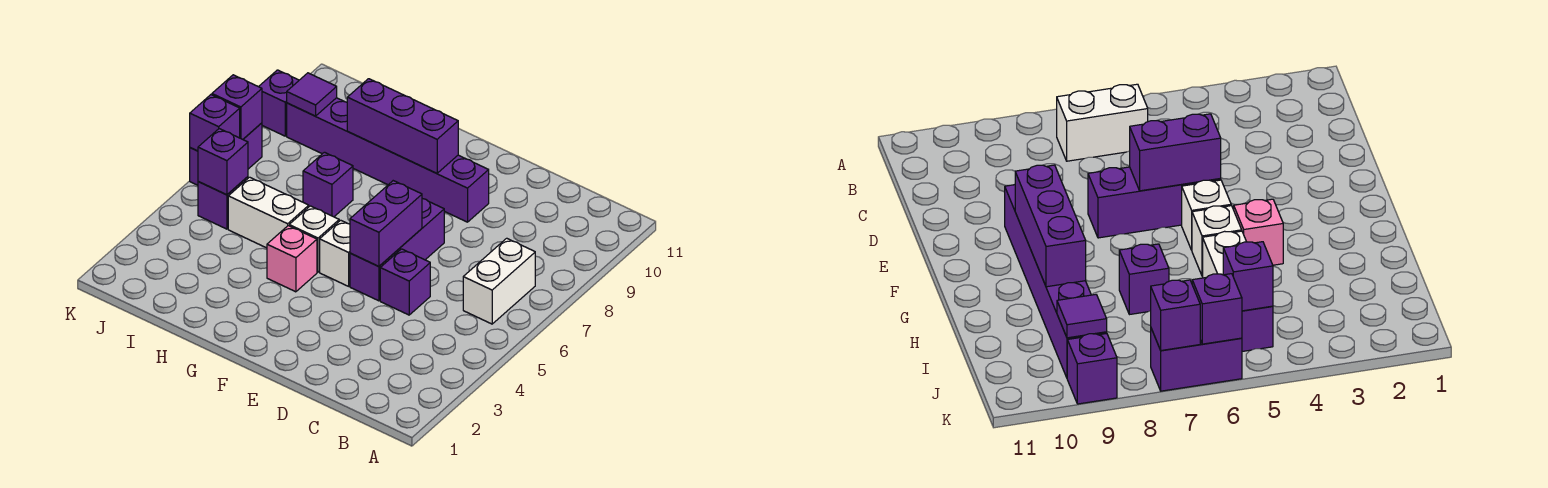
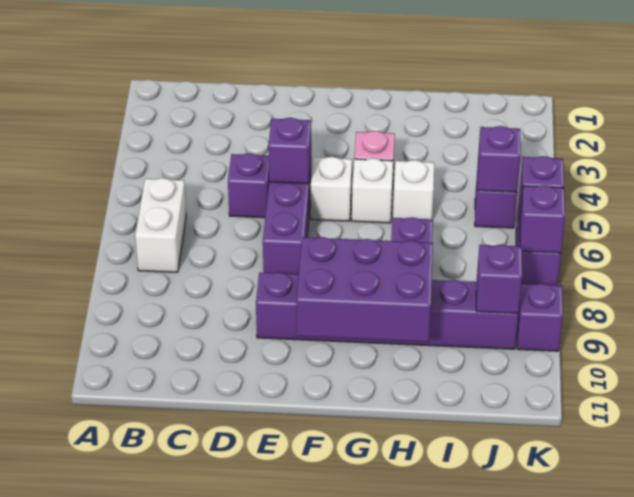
purple 1x2 brick [350,181,422,266] -> purple 1x1 brick [268,118,311,184]
purple 1x3 brick [347,79,458,173] -> purple 2x3 brick [296,237,433,342]
white 1x2 brick [228,177,309,248] -> white 1x1 brick [393,160,434,219]
purple 1x1 tile [287,73,337,116] -> purple 1x1 brick [476,244,522,313]

